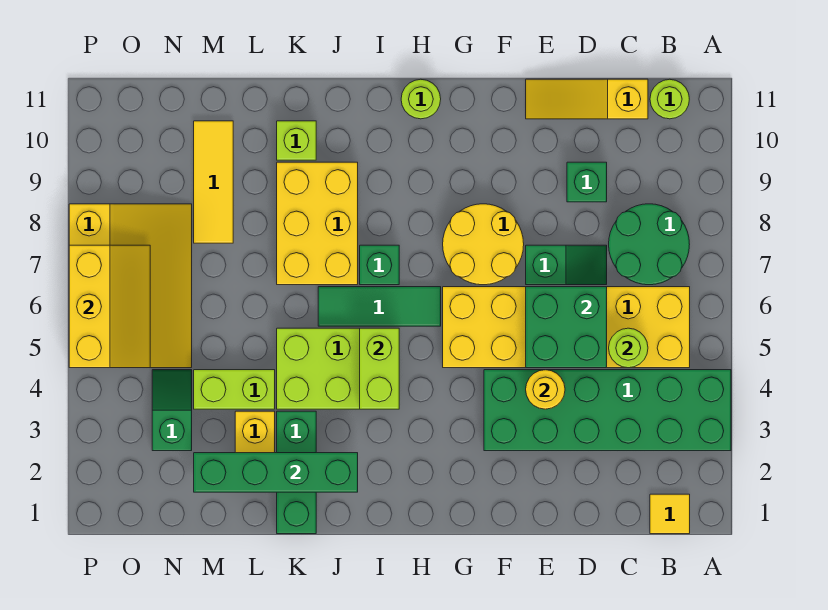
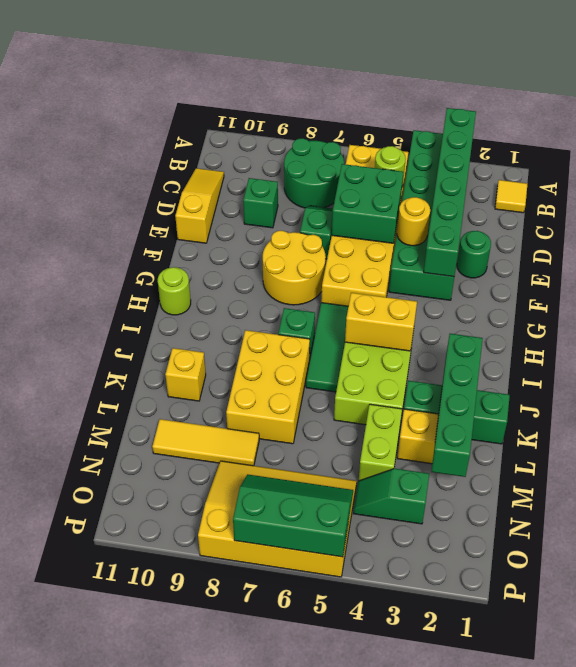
none -> green 1x6 brick [424,108,476,277]
lime 1x1 round brick [650,79,689,119] -> none
yellow 1x3 slope [526,79,648,119] -> yellow 1x3 slope turned to [175,168,224,243]
none -> green 1x1 round brick [457,231,491,278]
lime 1x2 brick [360,328,399,409] -> yellow 1x2 brick [345,293,417,351]
yellow 2x3 brick [277,162,358,285] -> yellow 2x3 brick turned to [226,330,310,444]
lime 1x1 brick [277,121,316,160] -> yellow 1x1 brick [165,348,206,401]
yellow 2x3 slope [69,245,150,368] -> green 2x3 slope [233,474,353,557]

